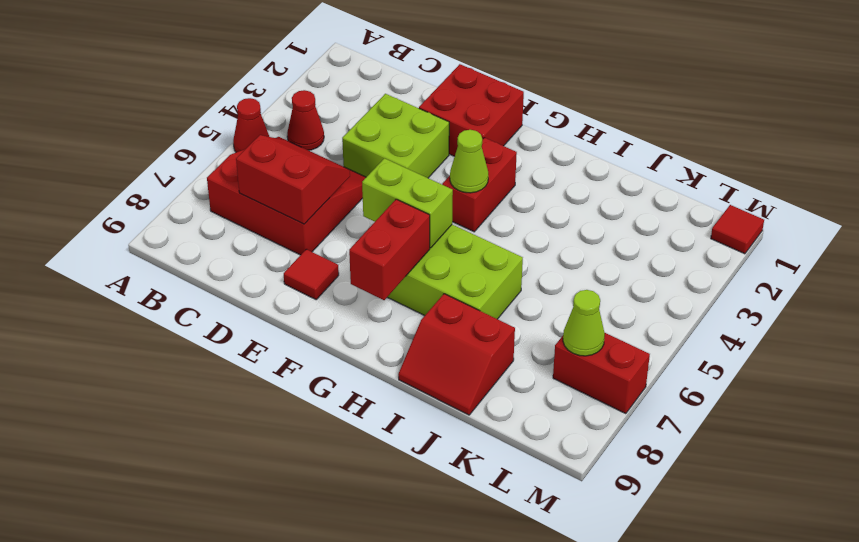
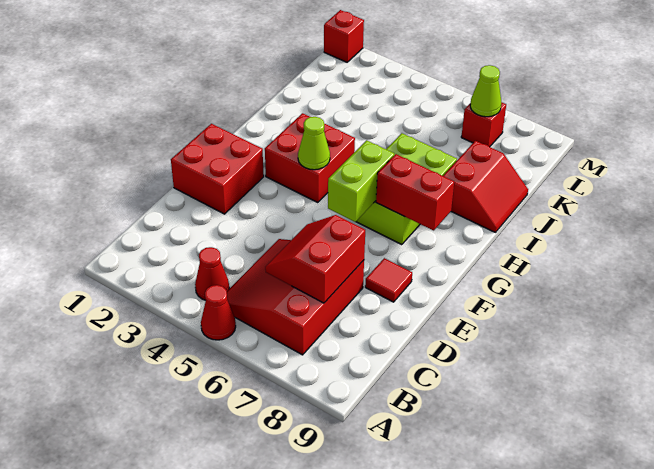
lime 2x2 brick [342,94,449,178] -> none
red 1x2 brick [442,138,517,232] -> red 2x2 brick [265,113,355,203]
red 1x2 brick [553,333,650,414] -> red 1x1 brick [461,102,506,147]
red 1x1 tile [711,205,764,254] -> red 1x1 brick [324,10,364,62]

